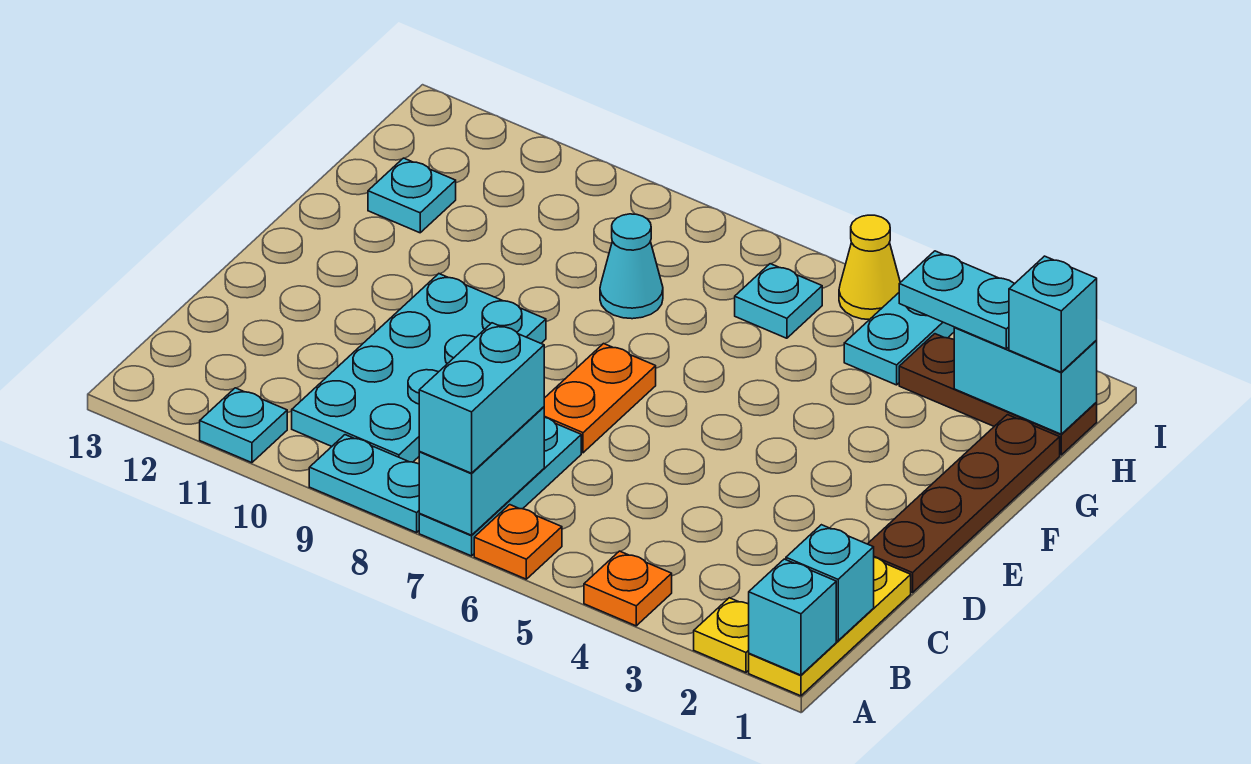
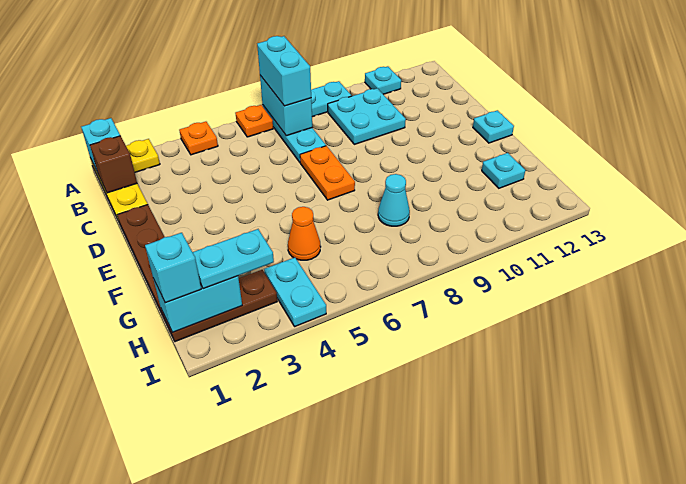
cyan 1x1 brick [786,525,874,641] -> brown 1x1 brick [90,136,137,193]
cyan 2x4 plate [292,274,546,462] -> cyan 2x2 plate [328,88,406,144]
none -> orange 1x1 cone [288,207,321,260]
cyan 1x1 plate [735,264,822,338] -> cyan 1x1 plate moved to [473,110,514,143]
yellow 1x1 cone [839,215,900,320] -> none

